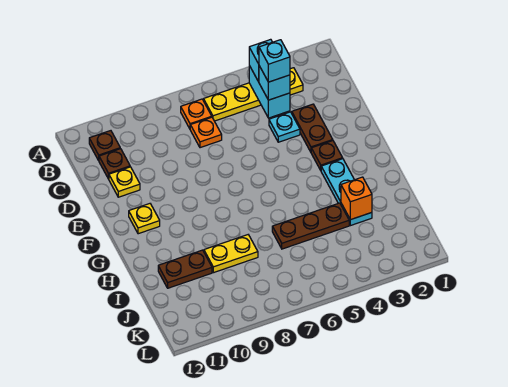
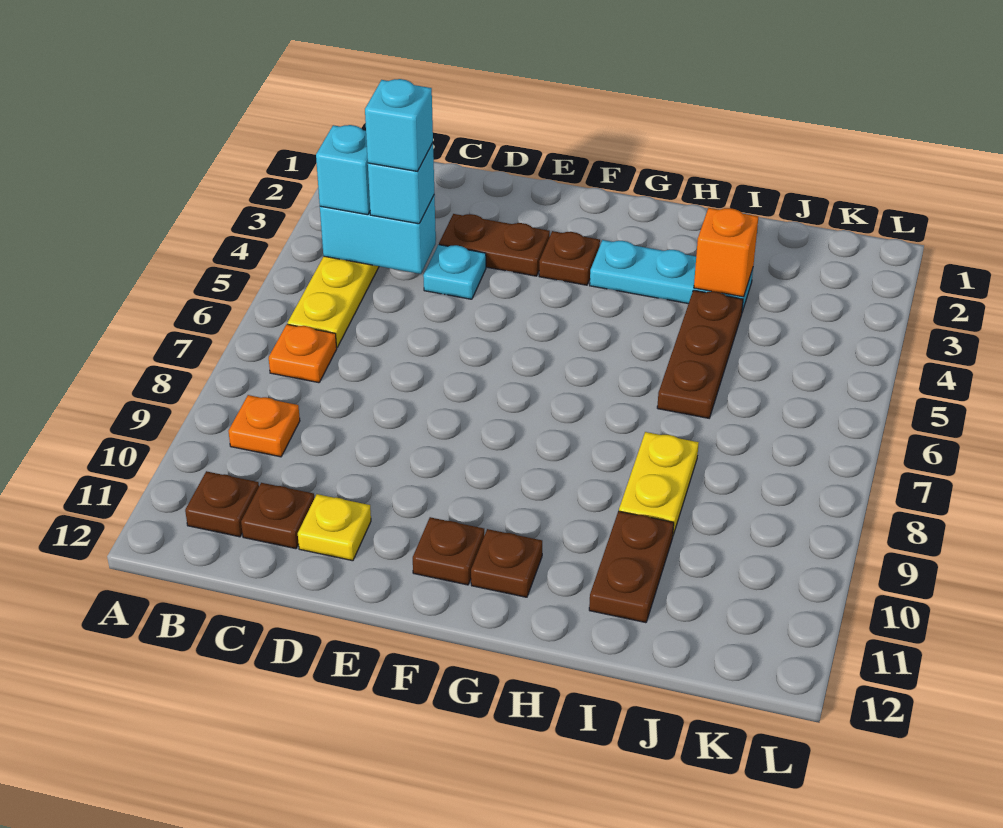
orange 1x1 plate [190,117,222,148] -> orange 1x1 plate moved to [229,395,300,457]
yellow 1x1 plate [129,204,160,234] -> brown 1x1 plate [413,517,484,585]
none -> brown 1x1 plate [471,529,542,597]

